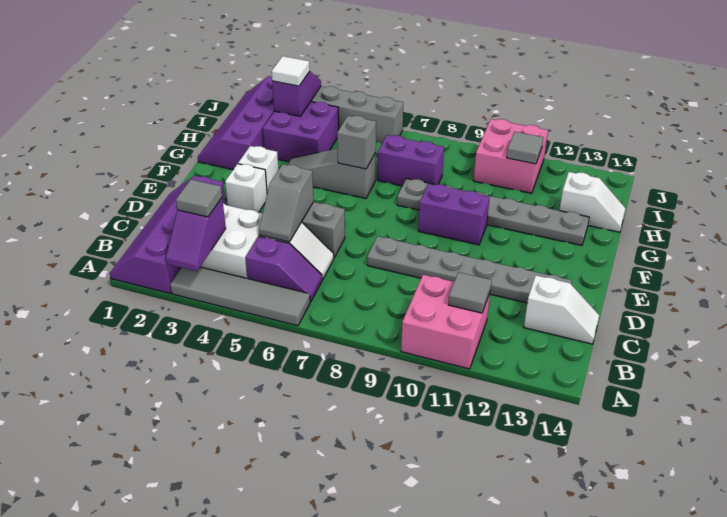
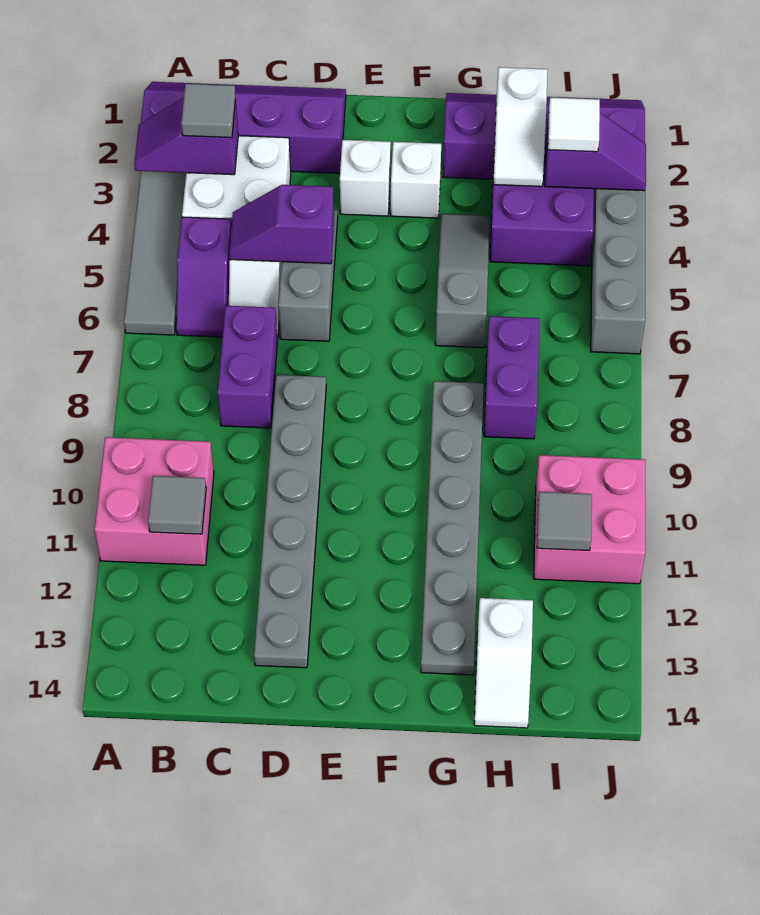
grey 1x2 slope [259,164,313,242] -> purple 1x2 slope [229,185,334,264]
white 1x2 slope [524,275,599,344] -> white 1x2 slope moved to [493,67,547,187]
purple 1x2 brick [418,184,490,245] -> purple 1x2 brick moved to [218,306,278,428]
grey 1x1 brick [337,116,376,169] -> none

